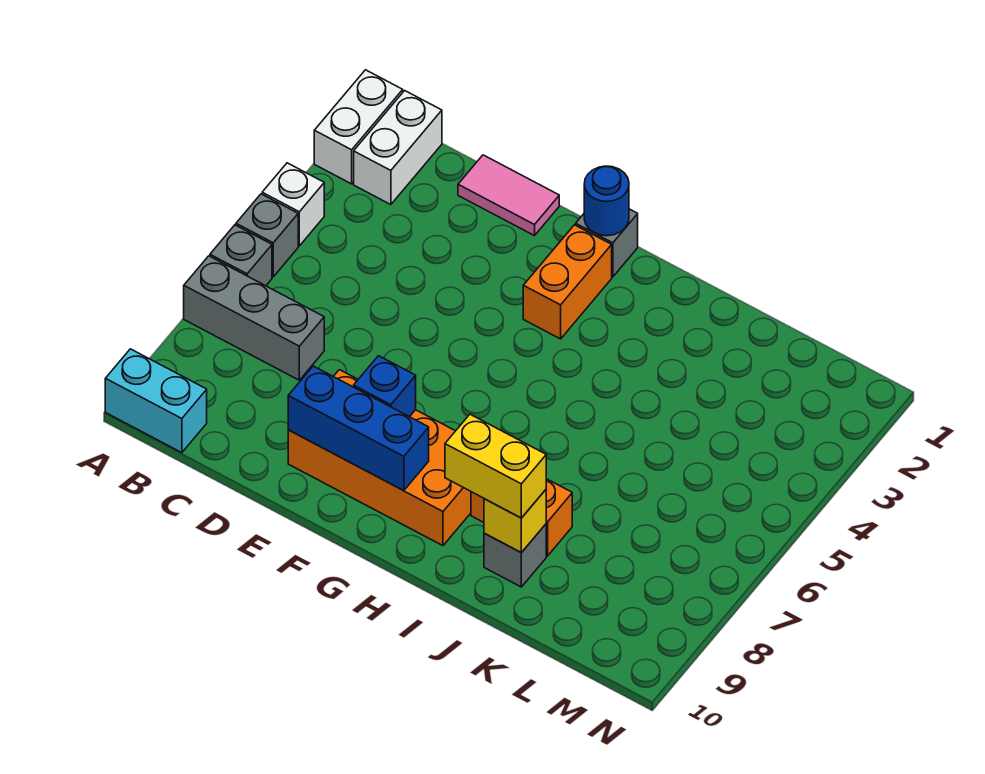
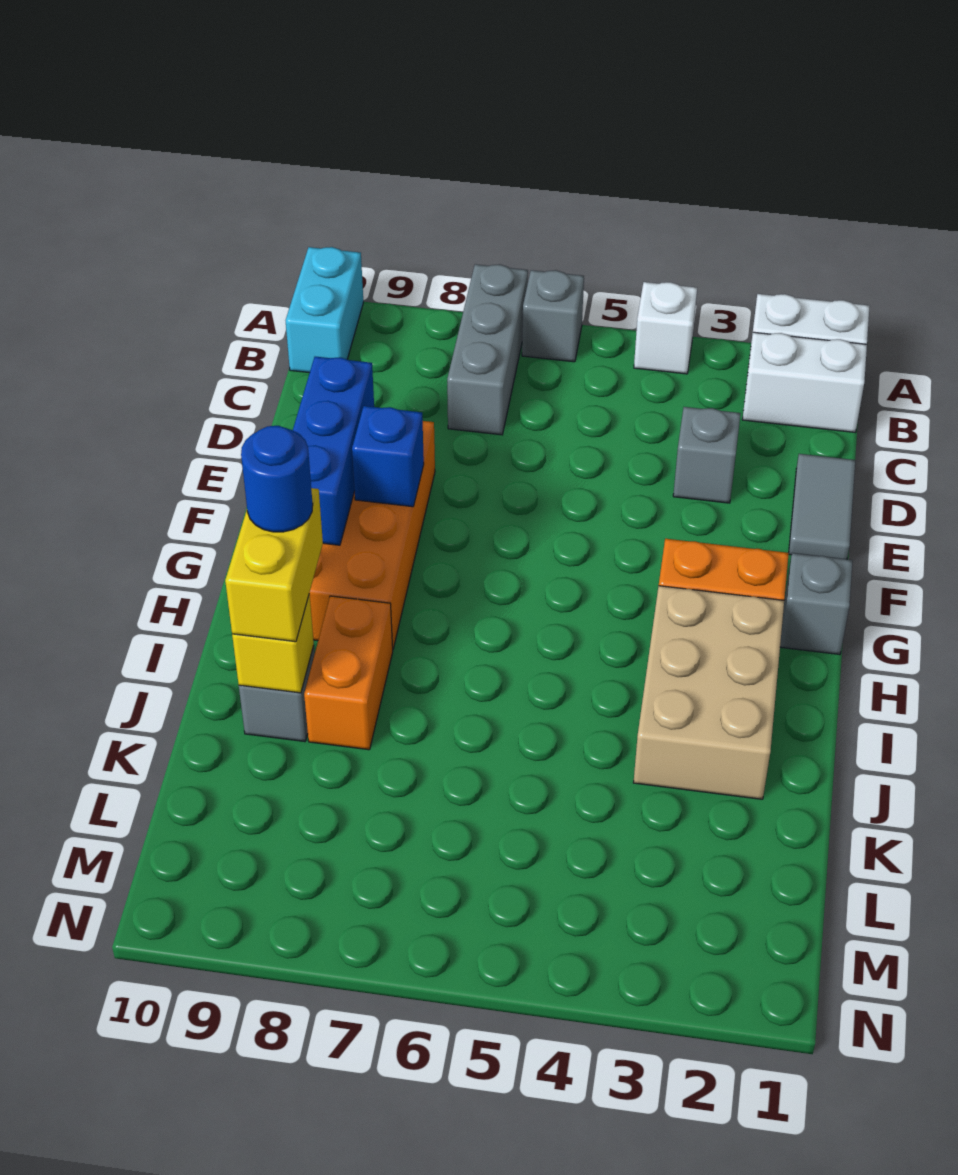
grey 1x1 brick [236,194,298,277] -> grey 1x1 brick moved to [673,407,741,503]
pink 1x2 tile [458,155,559,236] -> grey 1x2 tile [789,454,855,559]
blue 1x1 round brick [584,166,629,236] -> blue 1x1 round brick moved to [241,426,313,532]
none -> tan 2x3 brick [633,586,784,799]

